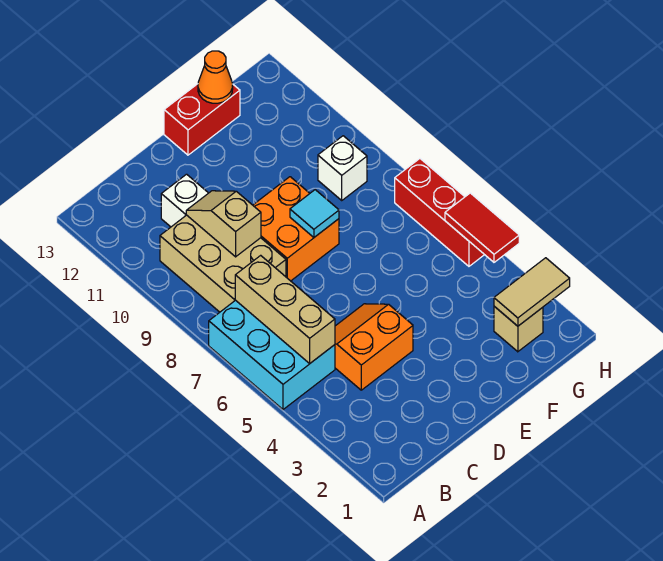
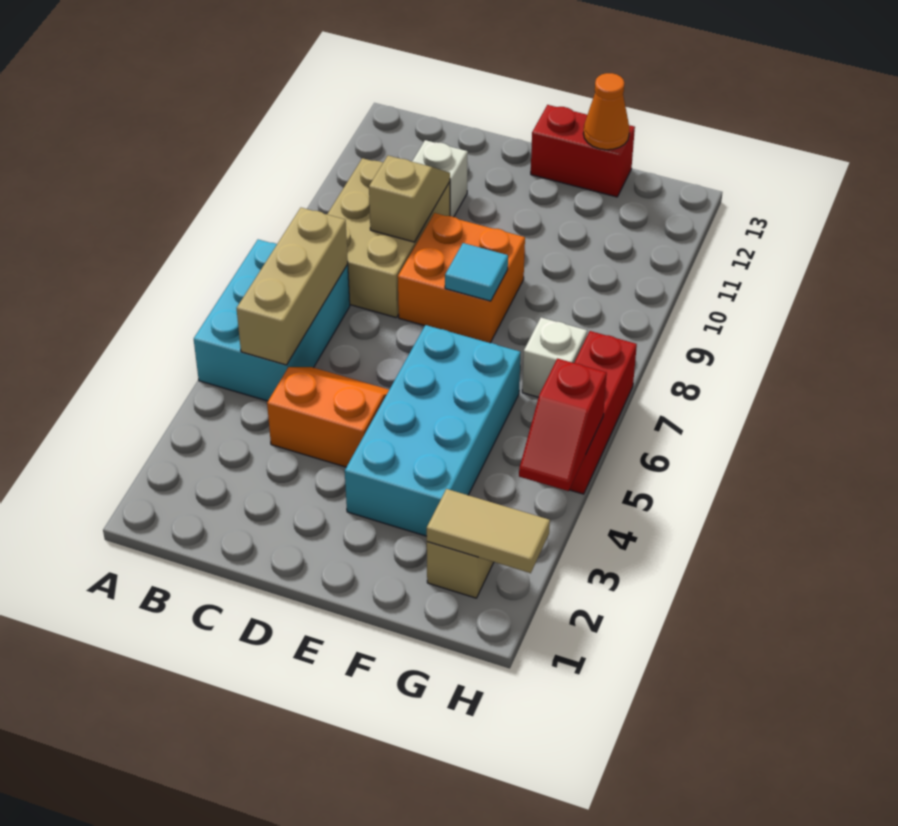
none -> cyan 2x4 brick [345,325,521,536]
white 1x1 brick [318,136,367,200] -> white 1x1 brick moved to [522,318,587,397]
red 1x2 tile [445,193,519,262] -> red 1x2 slope [519,359,607,491]

